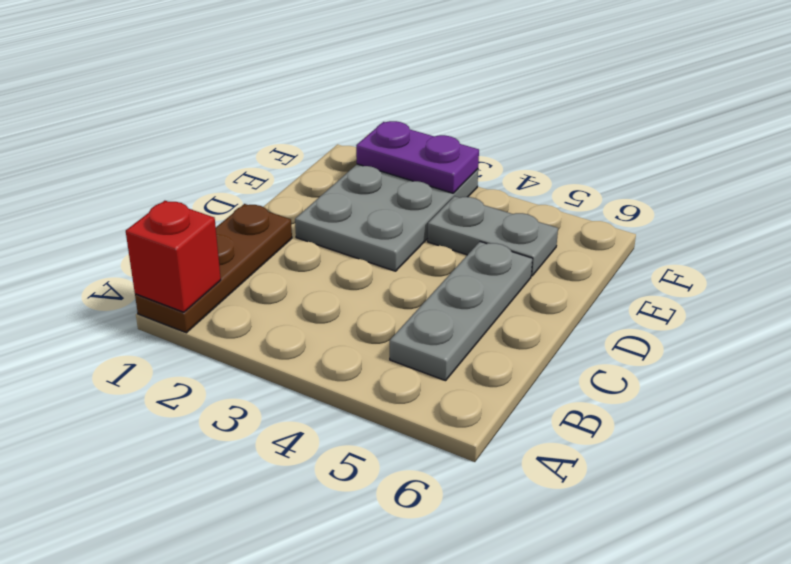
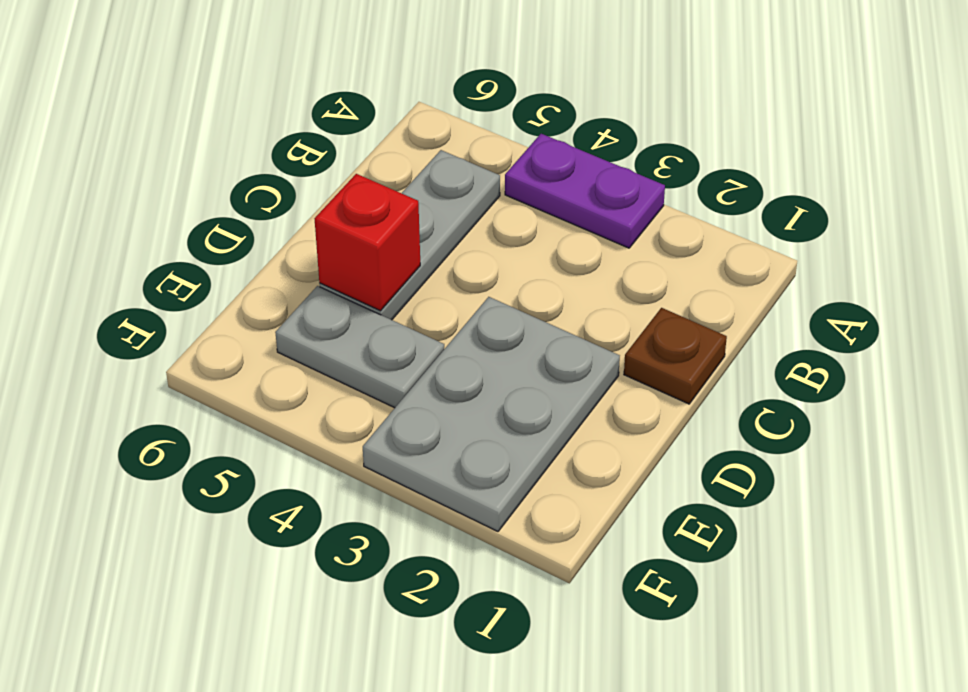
brown 1x3 plate [135,204,292,333] -> brown 1x1 plate [624,308,727,404]
red 1x1 brick [126,201,221,312] -> red 1x1 brick moved to [314,174,420,311]
purple 1x2 plate [356,121,479,193] -> purple 1x2 plate moved to [505,134,665,248]

